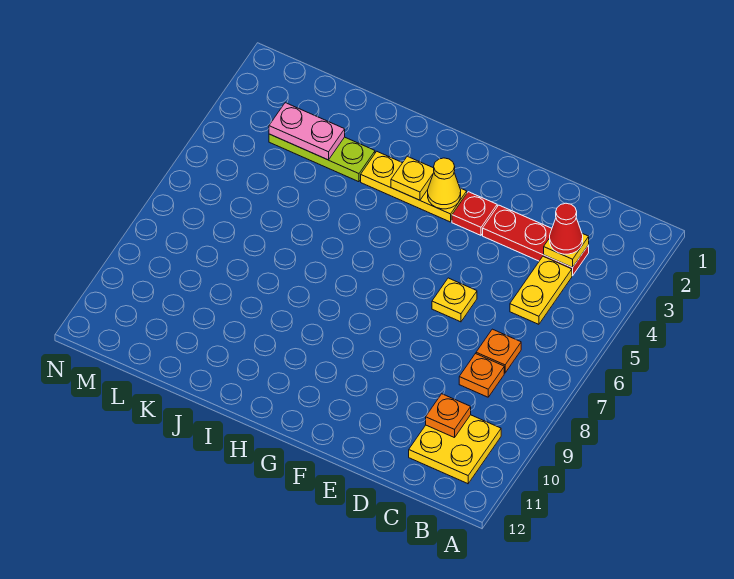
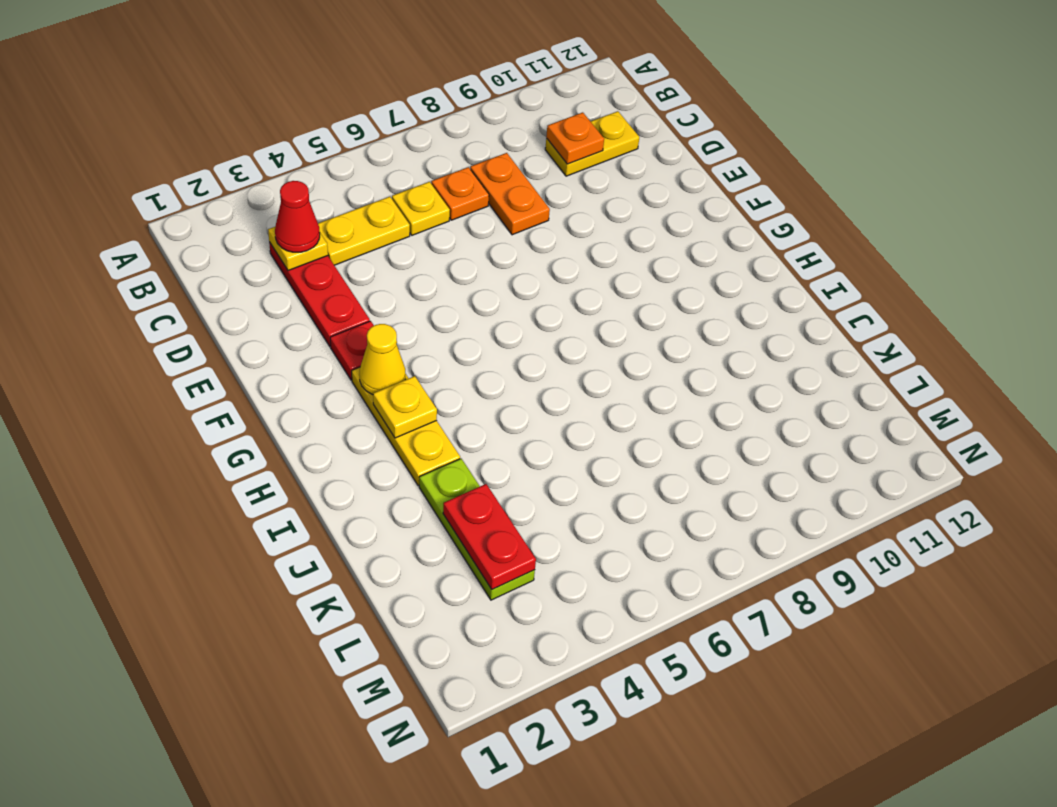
yellow 2x2 plate [409,415,501,484] -> yellow 1x2 plate [545,111,639,176]
orange 1x1 plate [459,354,504,397] -> orange 1x2 plate [470,153,550,235]
yellow 1x1 plate [432,278,477,322] -> yellow 1x1 plate moved to [392,182,450,235]
pink 1x2 plate [269,103,345,160] -> red 1x2 plate [443,484,536,589]

